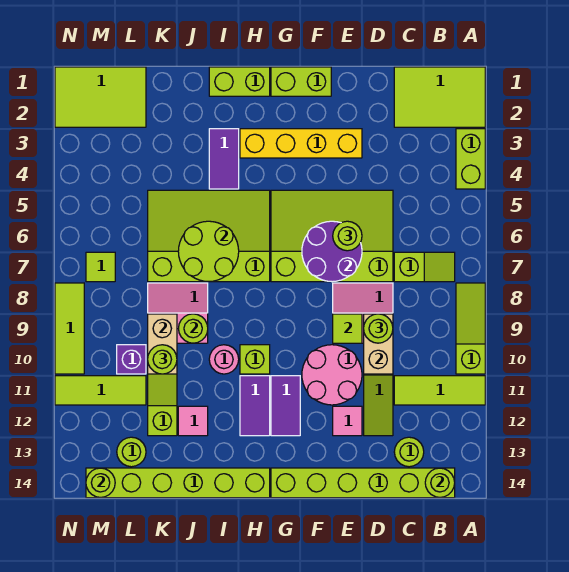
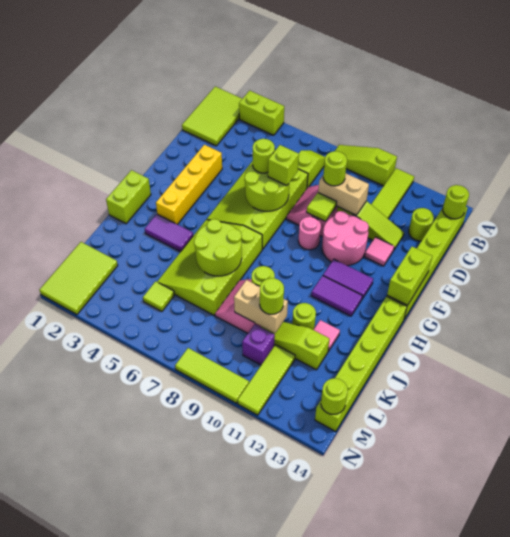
purple 2x2 round brick [302,221,362,282] -> lime 2x2 round brick [245,164,289,211]
lime 1x2 brick [271,67,331,96] -> lime 1x2 brick moved to [387,247,432,305]
lime 1x1 brick [240,345,270,374] -> lime 1x1 brick moved to [268,145,299,186]
pink 1x1 round brick [209,345,239,374] -> pink 1x1 round brick moved to [298,217,321,250]
lime 1x1 round brick [117,437,146,467] -> lime 1x1 round brick moved to [292,303,316,330]
lime 1x1 tile [86,252,115,282] -> lime 1x1 tile moved to [143,281,174,312]

